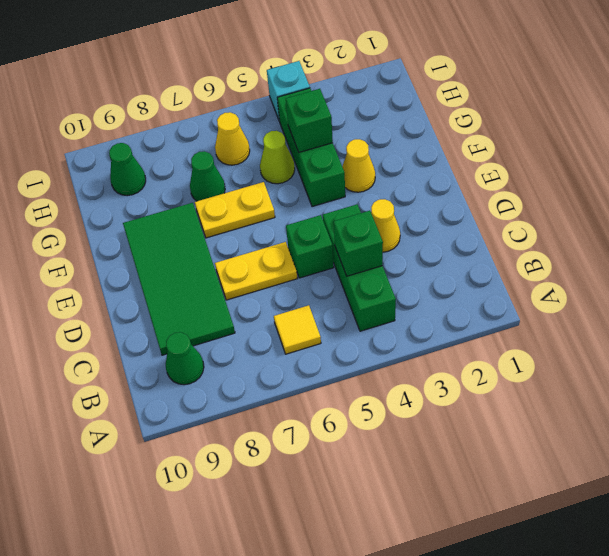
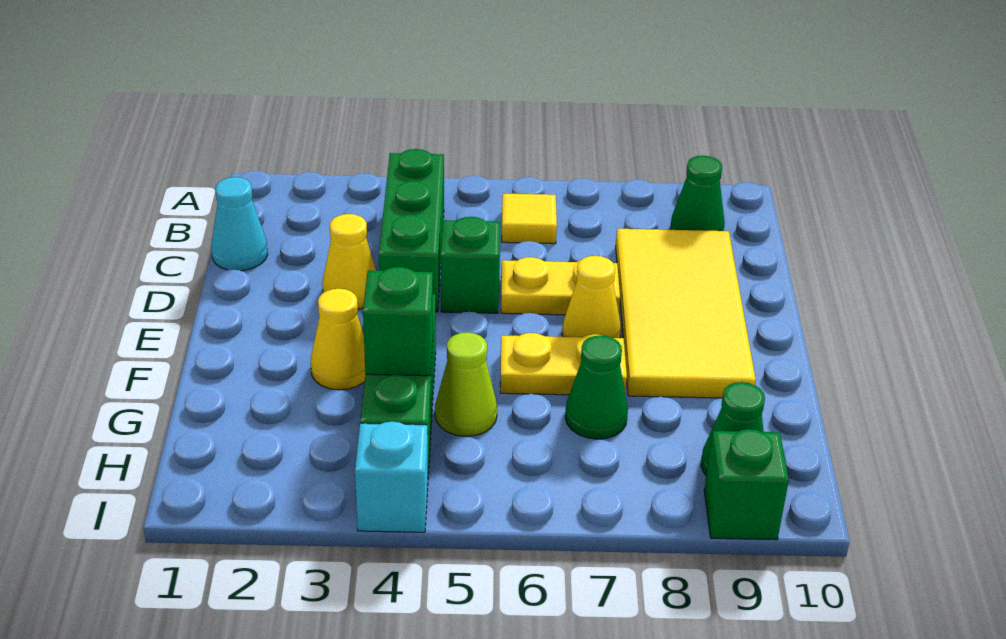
none -> cyan 1x1 cone [211,177,268,271]
green 1x1 brick [334,211,383,276] -> green 1x1 brick moved to [704,429,789,540]
green 2x4 tile [123,203,235,355] -> yellow 2x4 tile [616,229,756,398]
yellow 1x1 cone [215,112,250,165] -> yellow 1x1 cone moved to [562,256,621,338]

